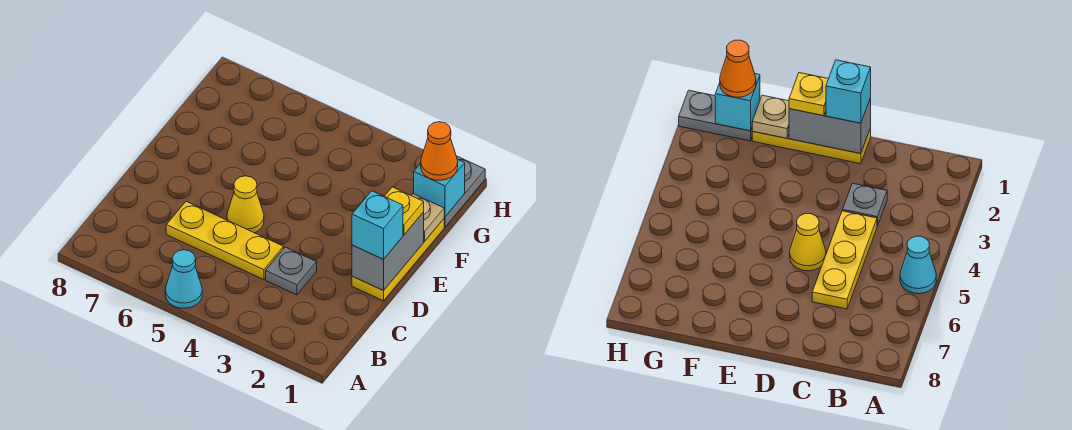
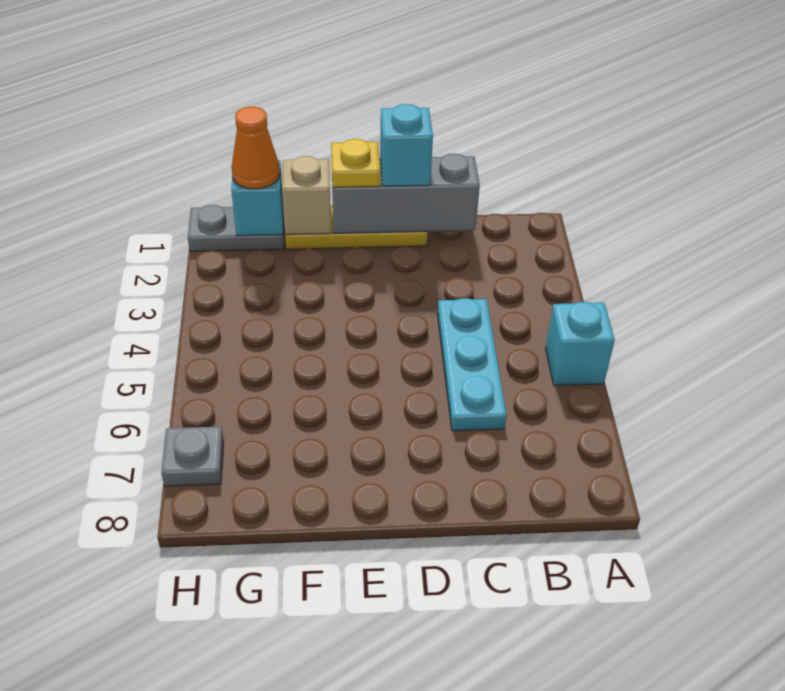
cyan 1x1 cone [165,250,202,308] -> cyan 1x1 brick [546,302,615,385]
grey 1x1 plate [266,247,317,295] -> grey 1x1 plate moved to [161,426,224,486]
yellow 1x3 plate [166,201,283,280] -> cyan 1x3 plate [437,298,507,431]
grey 1x2 brick [352,212,424,291] -> grey 1x3 brick [332,154,480,234]
yellow 1x1 cone [227,176,264,233] -> none
tan 1x1 plate [411,194,444,241] -> tan 1x1 brick [282,156,331,235]

